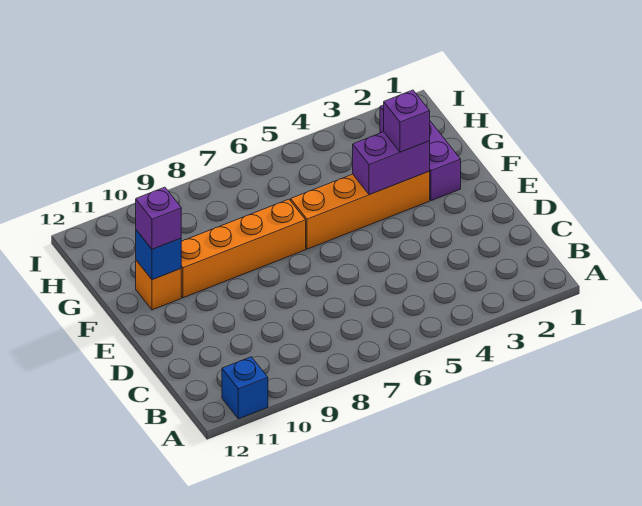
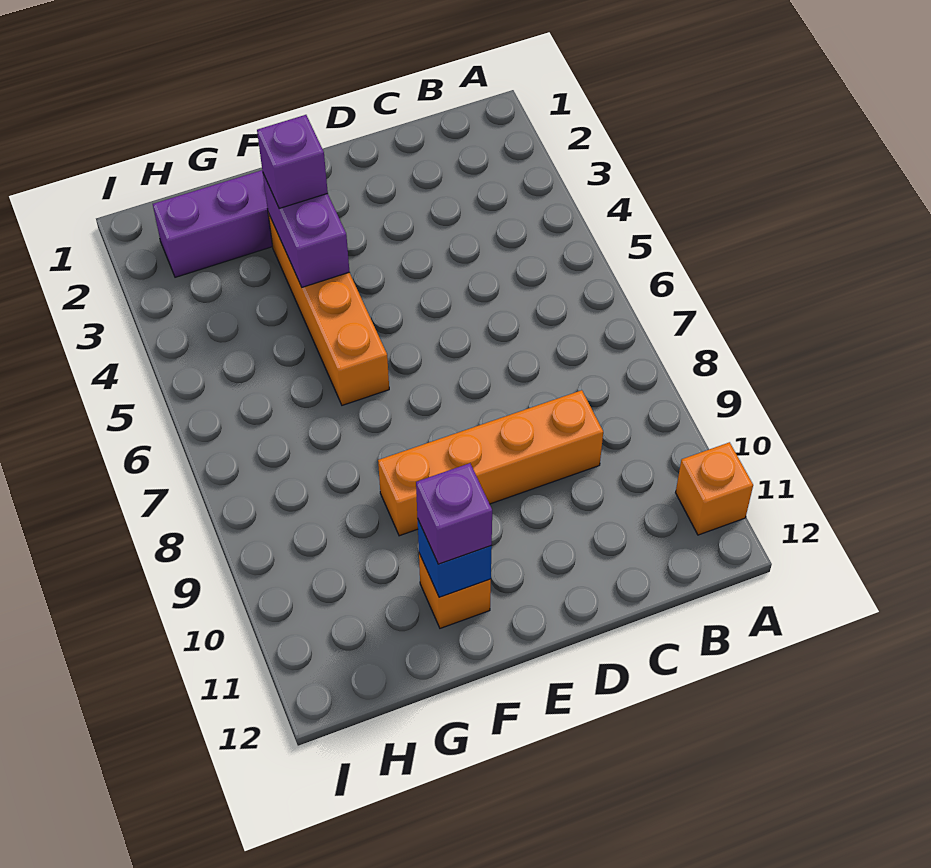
blue 1x1 brick [222,357,268,419] -> orange 1x1 brick [676,442,753,535]
orange 1x4 brick [181,199,306,298] -> orange 1x4 brick turned to [378,390,603,536]

